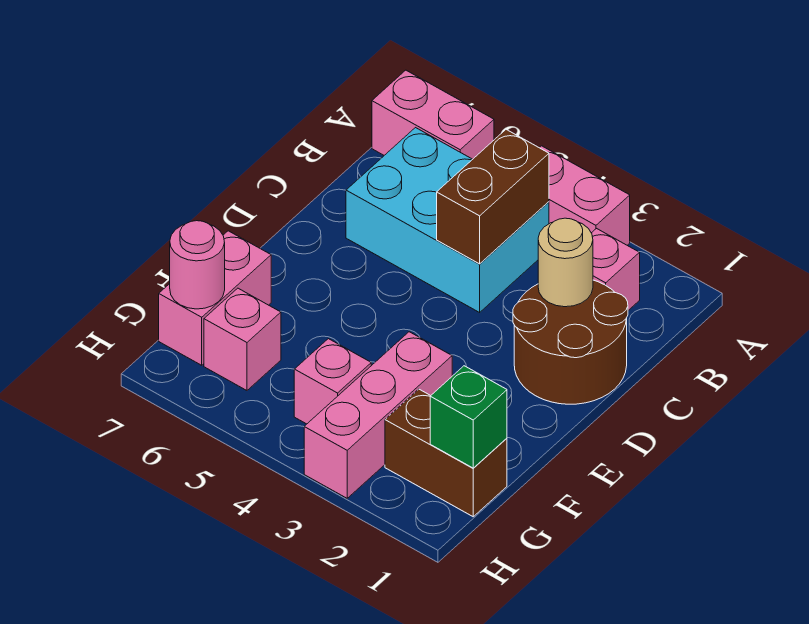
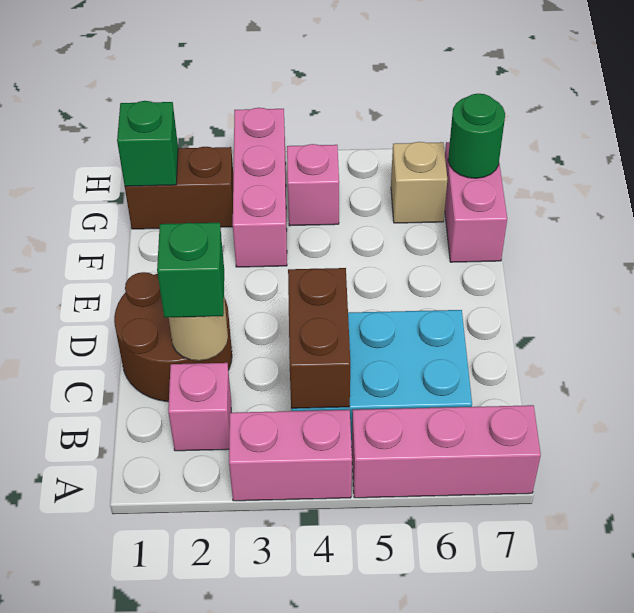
pink 1x2 brick [372,70,494,159] -> pink 1x3 brick [351,405,541,498]
none -> green 1x1 brick [157,223,224,318]
pink 1x1 brick [204,288,281,390] -> tan 1x1 brick [391,142,447,223]
pink 1x1 round brick [170,221,225,309] -> green 1x1 round brick [448,94,505,178]

